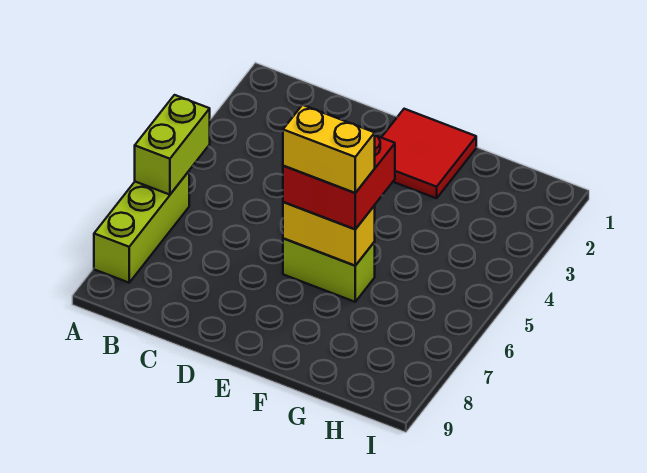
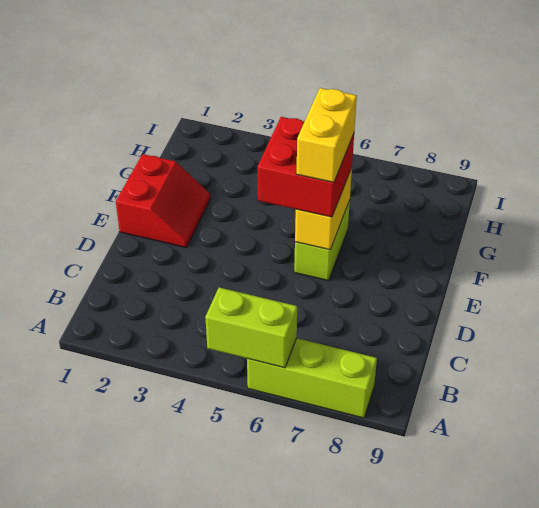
red 2x2 tile [381,109,476,198] -> red 2x2 slope [116,154,210,247]

